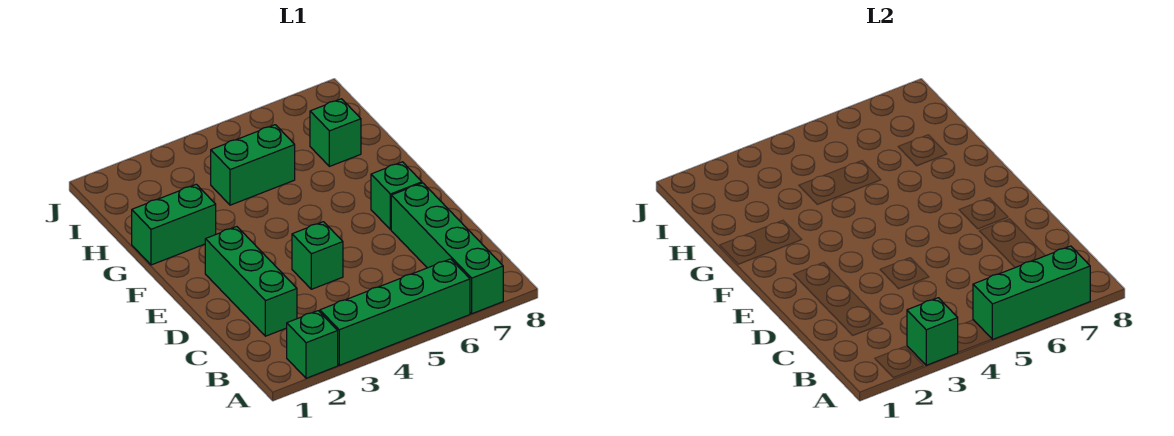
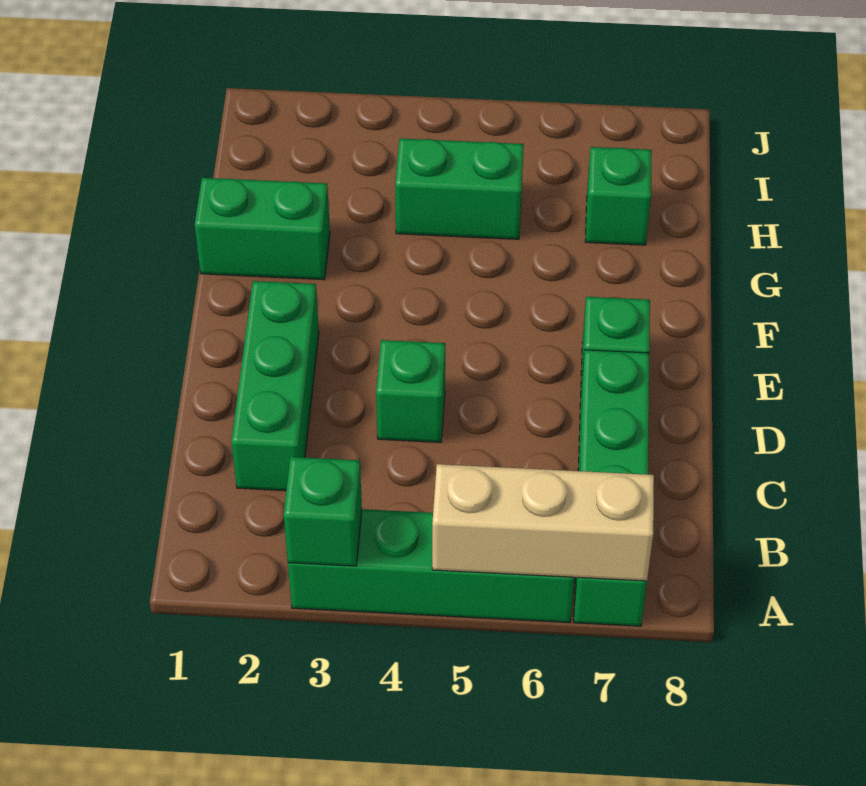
green 1x1 brick [287,311,338,378] -> none
green 1x3 brick [973,246,1090,340] -> tan 1x3 brick [432,464,654,581]

